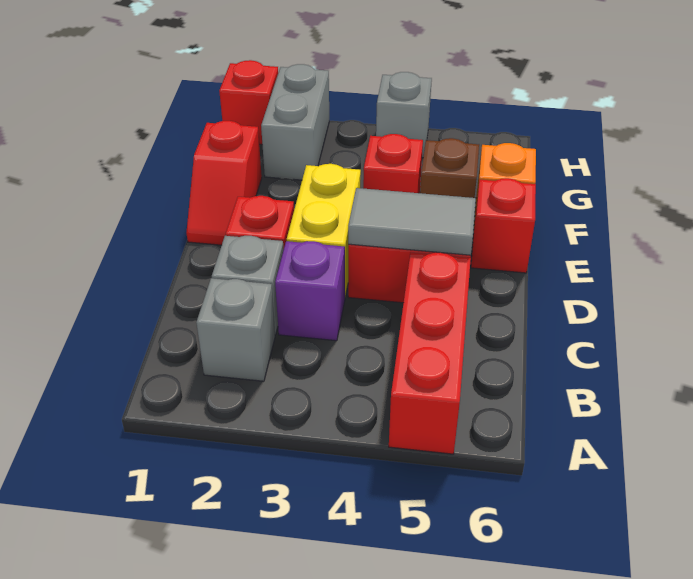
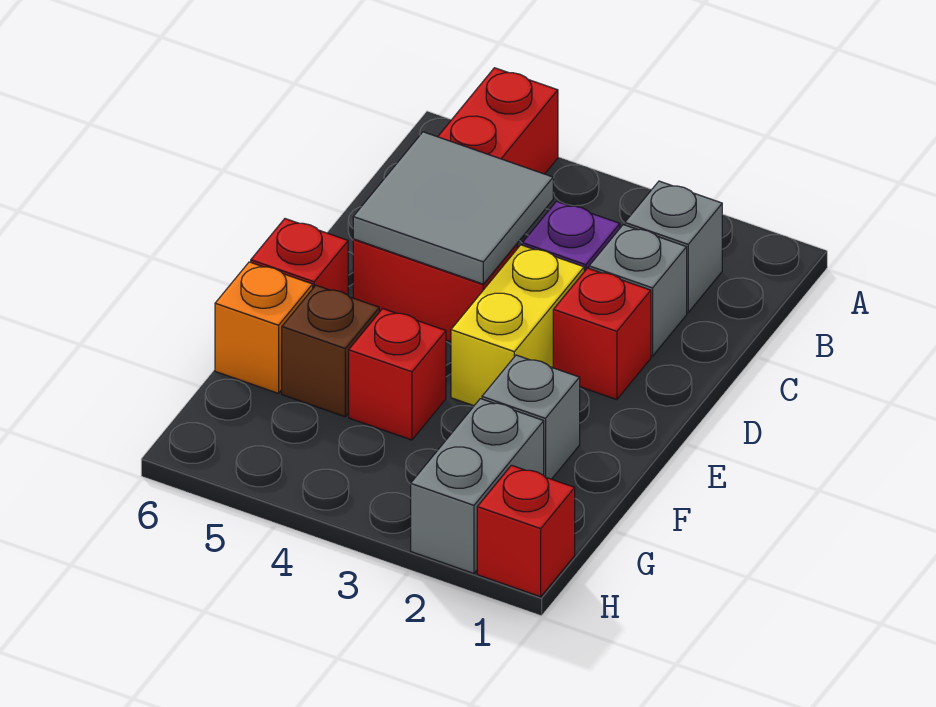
grey 1x2 tile [348,188,476,255] -> grey 2x2 tile [353,132,553,284]
red 1x2 slope [187,121,262,245] -> none
grey 1x1 brick [376,72,432,158] -> grey 1x1 brick moved to [482,355,580,479]

